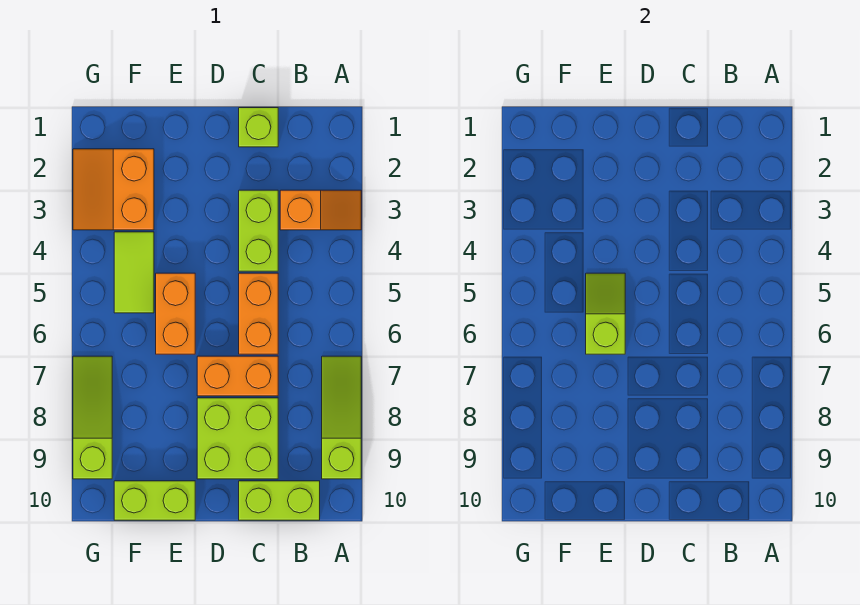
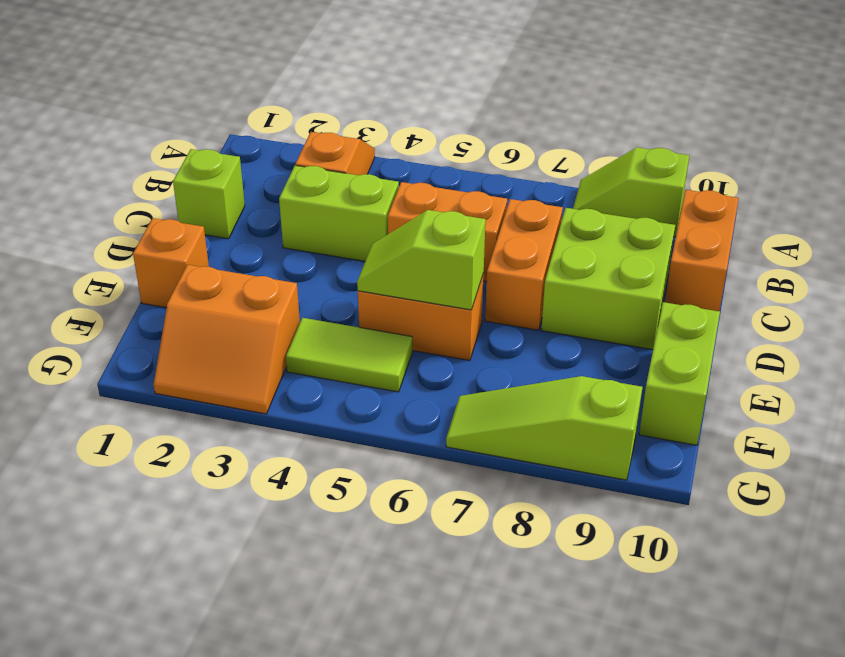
lime 1x3 slope [322,356,361,479] -> lime 1x2 slope [573,147,690,237]
lime 1x2 brick [239,481,320,520] -> orange 1x2 brick [665,190,739,311]
none -> orange 1x1 brick [133,218,209,308]

